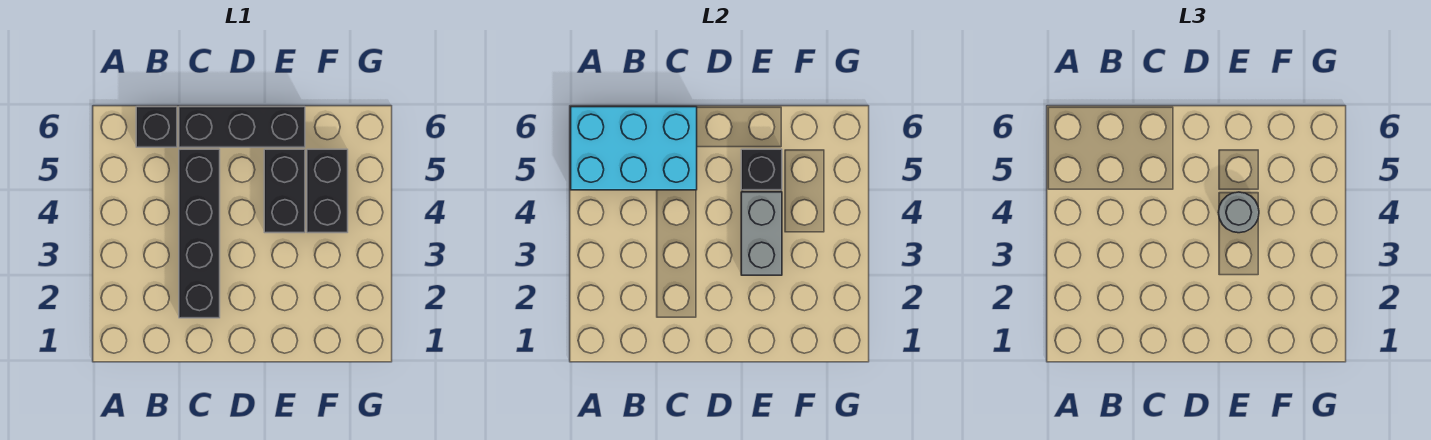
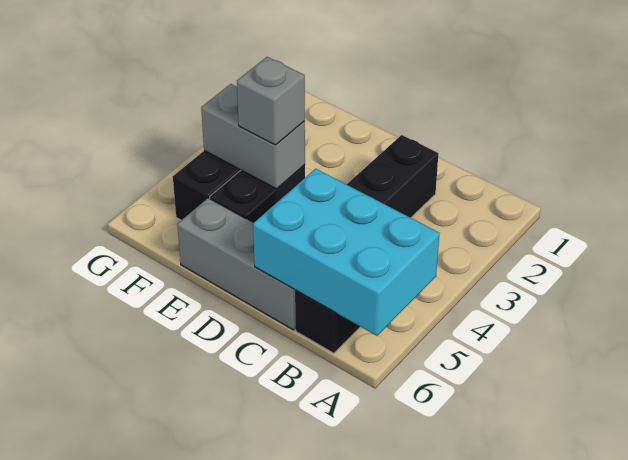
black 1x3 brick [179,107,305,147] -> grey 1x3 brick [177,198,295,330]
grey 1x2 brick [741,192,782,275] -> grey 1x2 brick turned to [201,84,305,189]
grey 1x1 round brick [1218,192,1259,233] -> grey 1x1 brick [237,57,305,145]
black 1x1 brick [741,149,782,190] -> none

